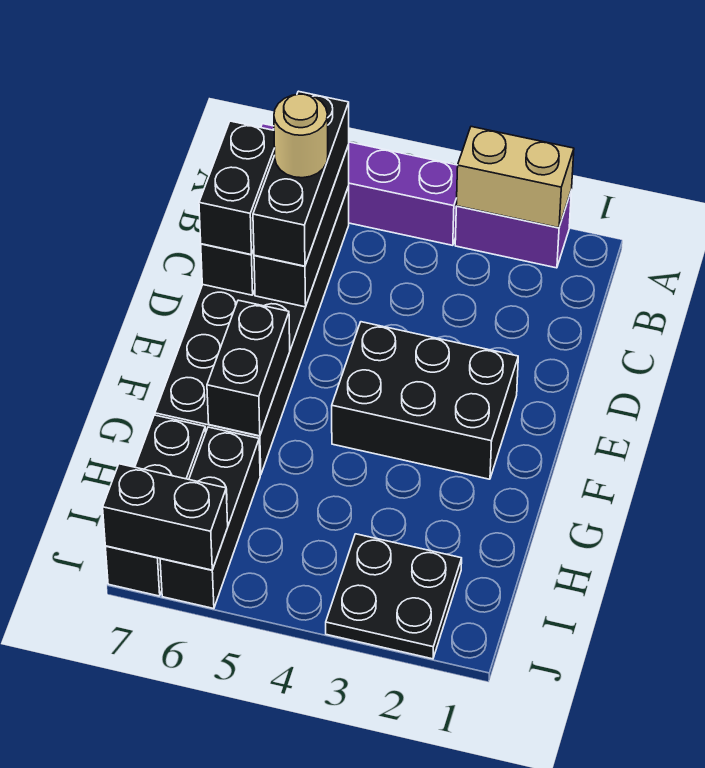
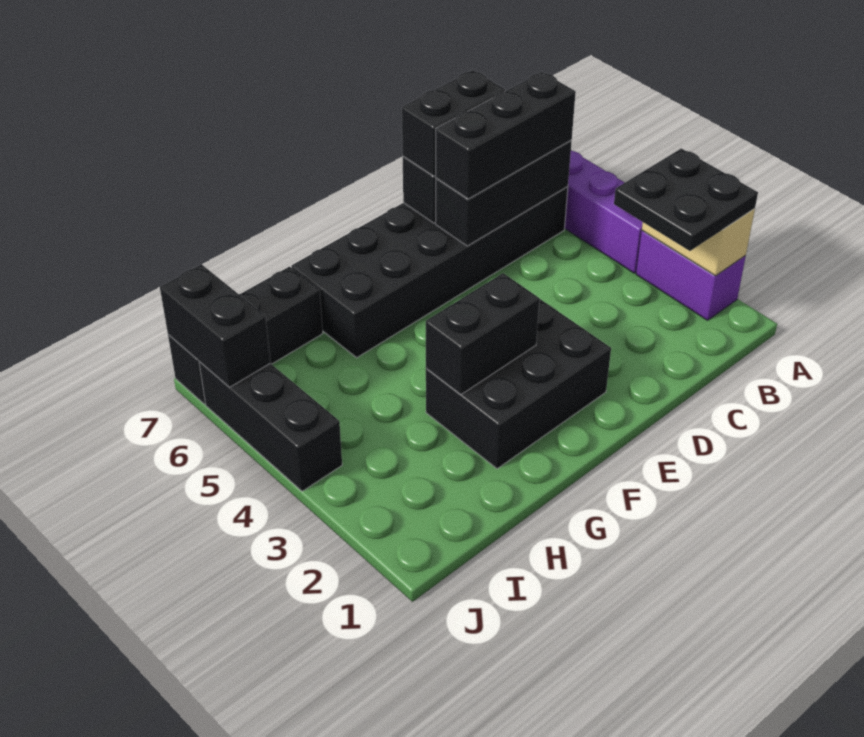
tan 1x1 round brick [274,94,328,178] -> none
black 2x3 brick [332,322,518,479] -> black 2x3 brick turned to [426,299,611,469]
black 1x2 brick [207,300,290,436] -> black 1x2 brick moved to [426,273,539,395]
black 1x3 brick [160,427,260,609] -> black 1x3 brick turned to [199,361,342,491]
black 2x2 plate [326,534,462,659] -> black 2x2 plate moved to [614,148,758,251]

